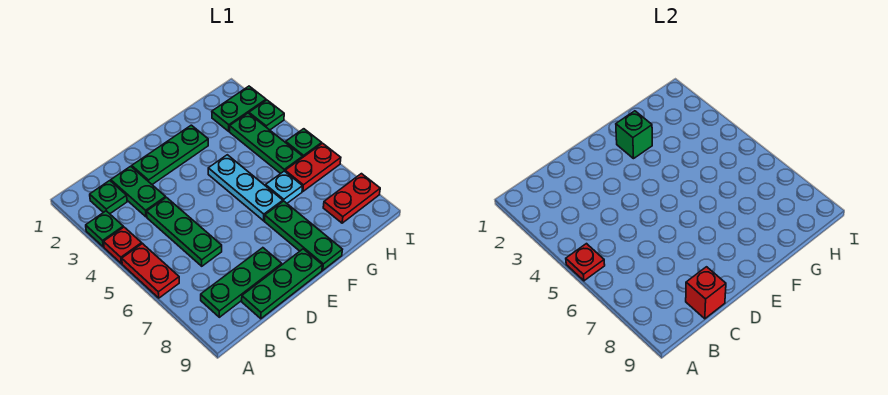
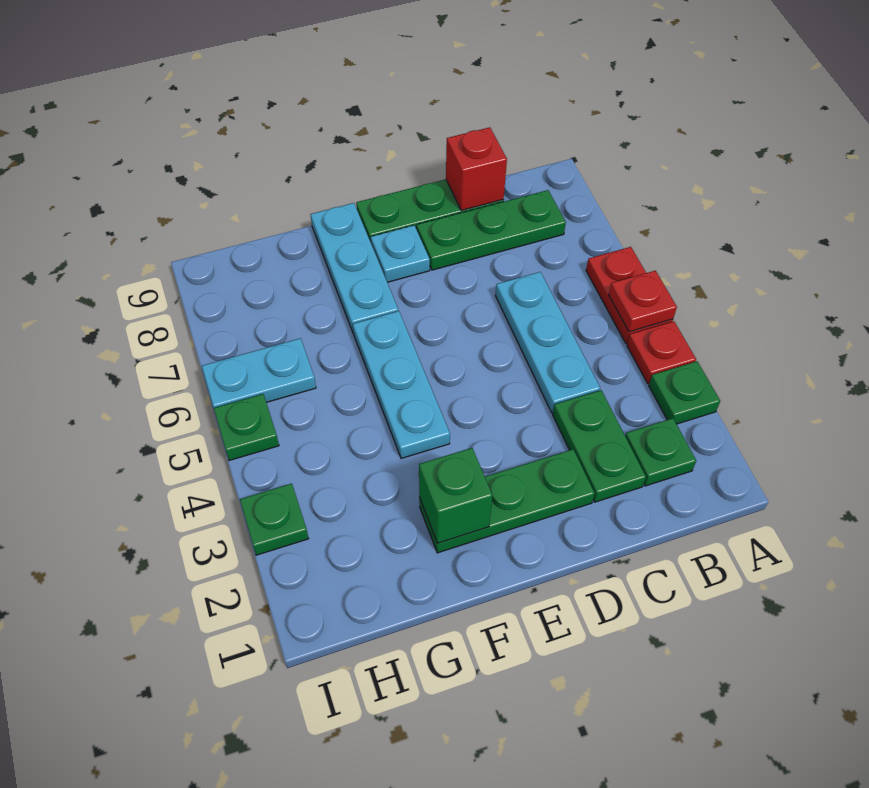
green 1x3 plate [147,197,222,266] -> cyan 1x3 plate [495,272,600,413]
green 1x3 plate [265,201,342,270] -> cyan 1x3 plate [310,203,398,333]
cyan 1x1 plate [266,171,302,203] -> cyan 1x1 plate moved to [371,225,430,282]
green 1x2 plate [212,86,266,131] -> none
green 1x3 plate [230,113,303,174] -> none
red 1x2 plate [285,143,341,191] -> cyan 1x2 plate [202,338,316,408]
red 1x2 plate [323,174,380,223] -> none

